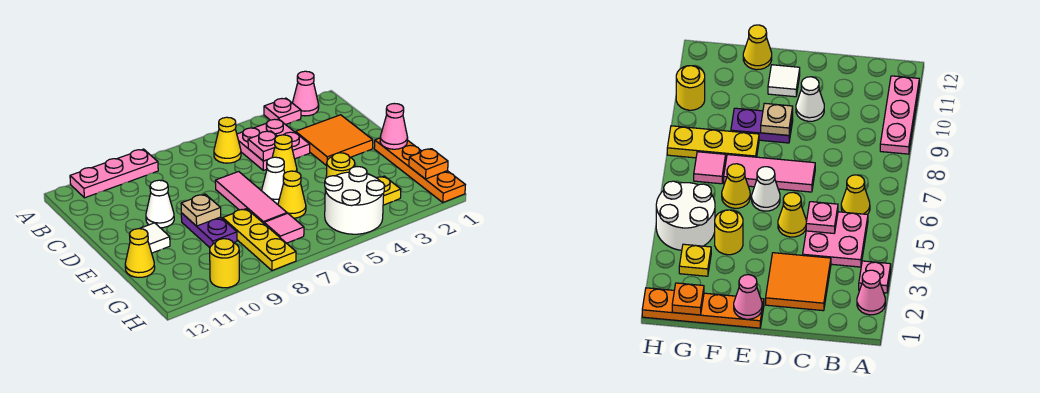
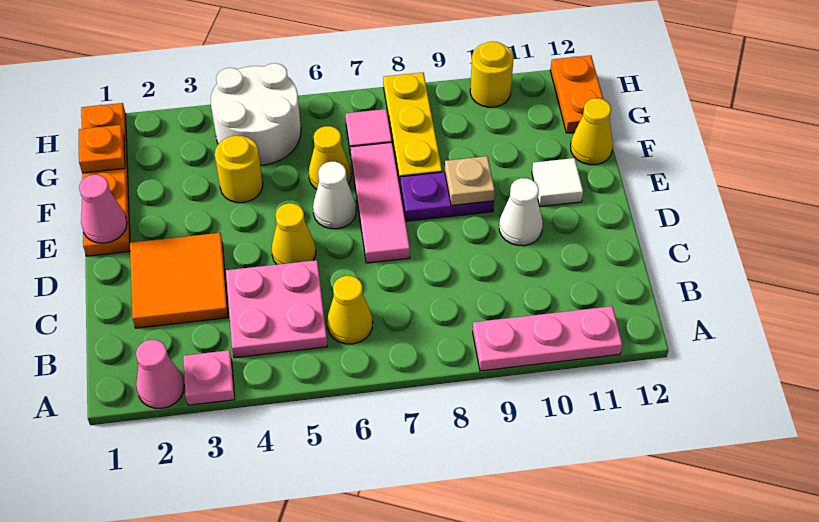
pink 1x1 plate [248,131,277,161] -> none
purple 1x2 plate [181,213,237,248] -> purple 1x2 plate turned to [400,172,494,221]
yellow 1x1 plate [377,176,401,205] -> none
none -> orange 1x2 plate [550,55,603,133]

